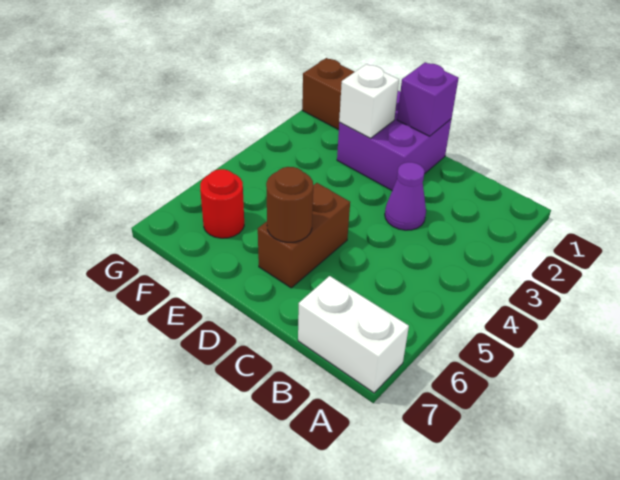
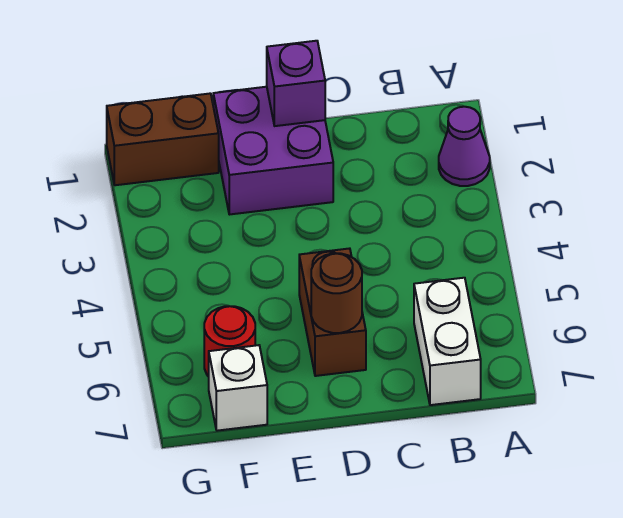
white 1x2 brick [298,276,409,393] -> white 1x2 brick turned to [414,278,481,405]
purple 1x1 cone [385,162,426,230] -> purple 1x1 cone moved to [439,107,490,186]
white 1x1 brick [339,64,399,138] -> white 1x1 brick moved to [209,345,267,431]

